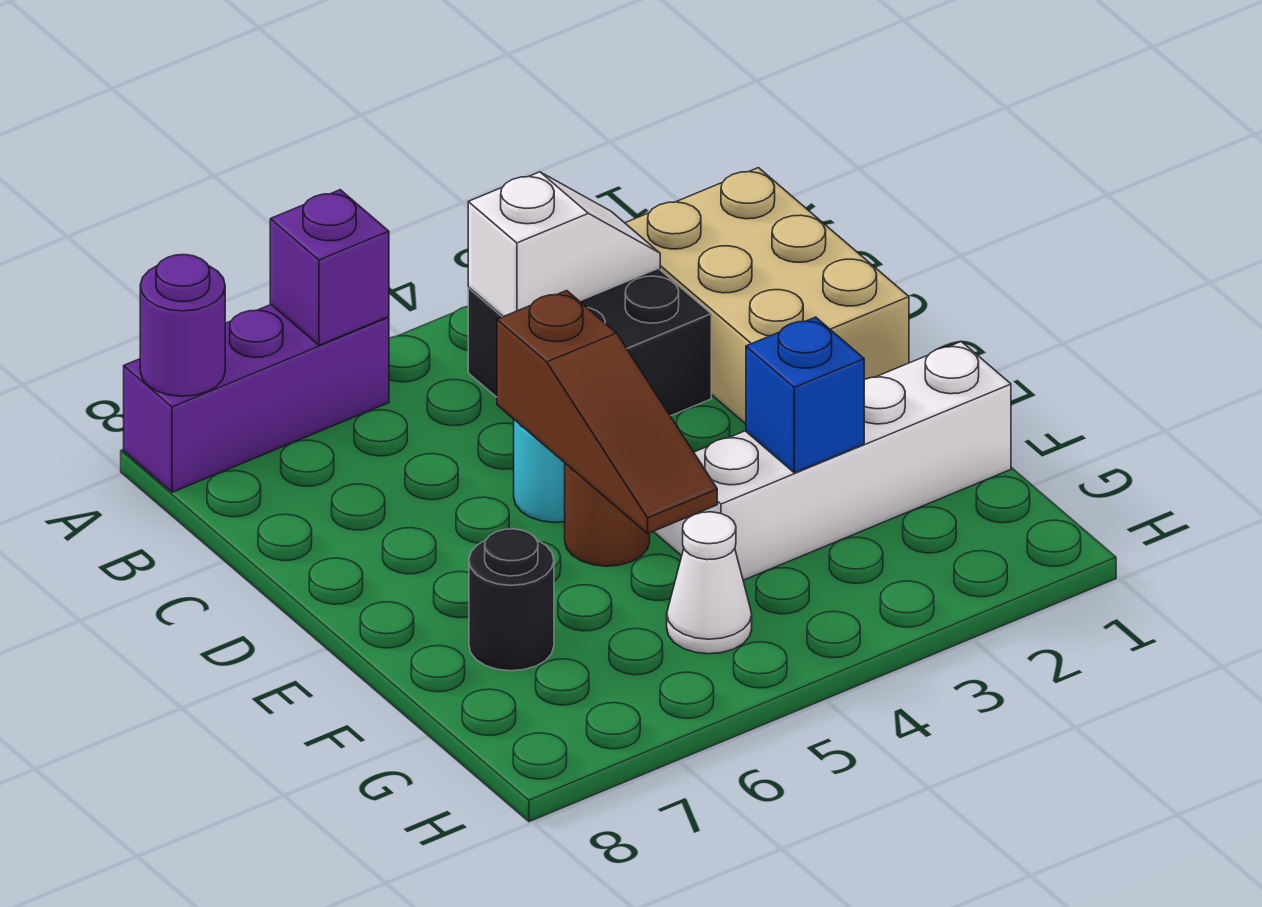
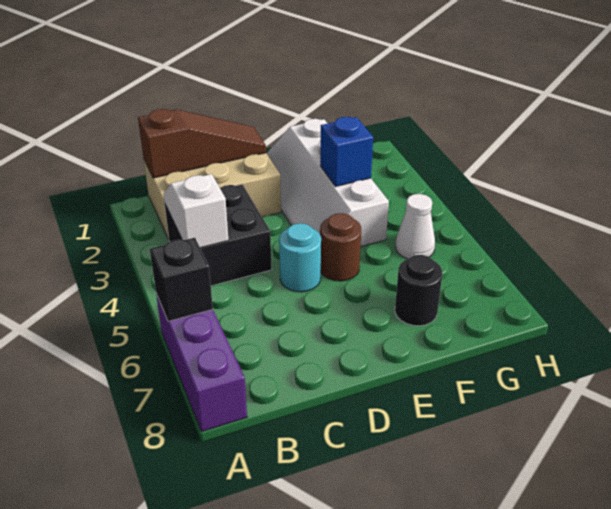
purple 1x1 brick [270,190,389,345] -> black 1x1 brick [150,238,213,321]
purple 1x1 round brick [140,255,225,396] -> none
brown 1x3 slope [497,291,717,533] -> brown 1x3 slope moved to [138,109,266,178]

